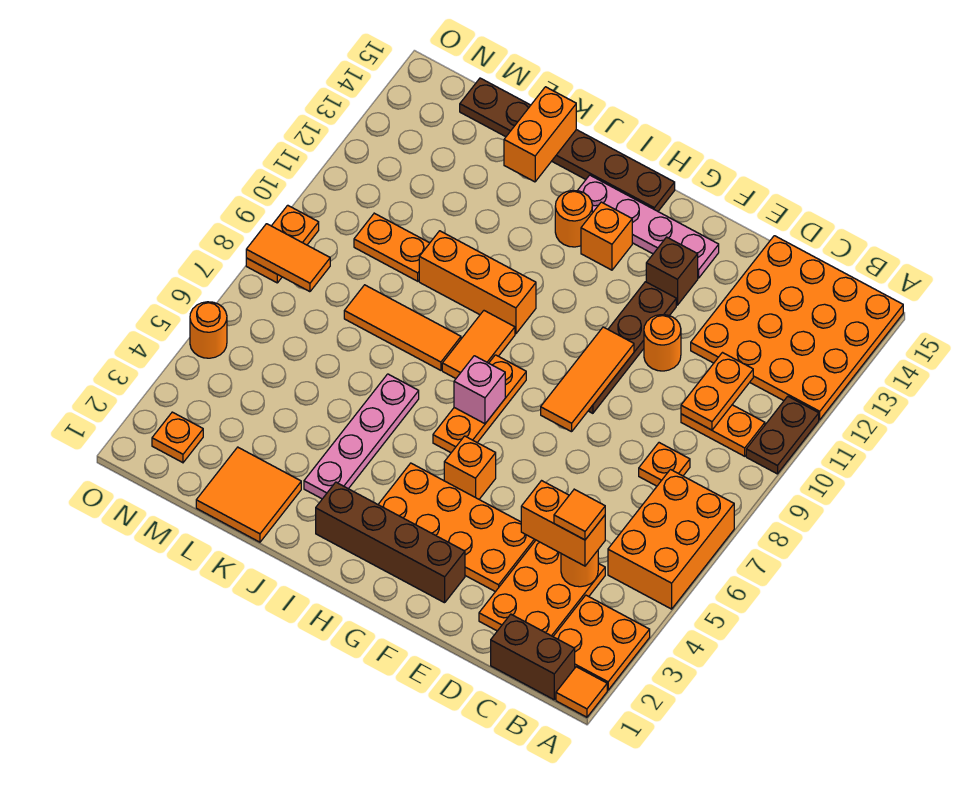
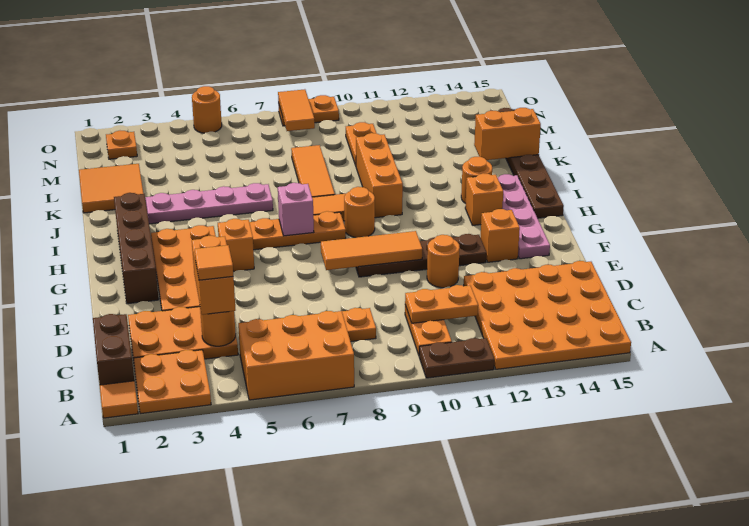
brown 1x1 brick [646,237,698,305] -> orange 1x1 brick [481,209,520,262]
none -> orange 1x1 round brick [344,187,375,238]

